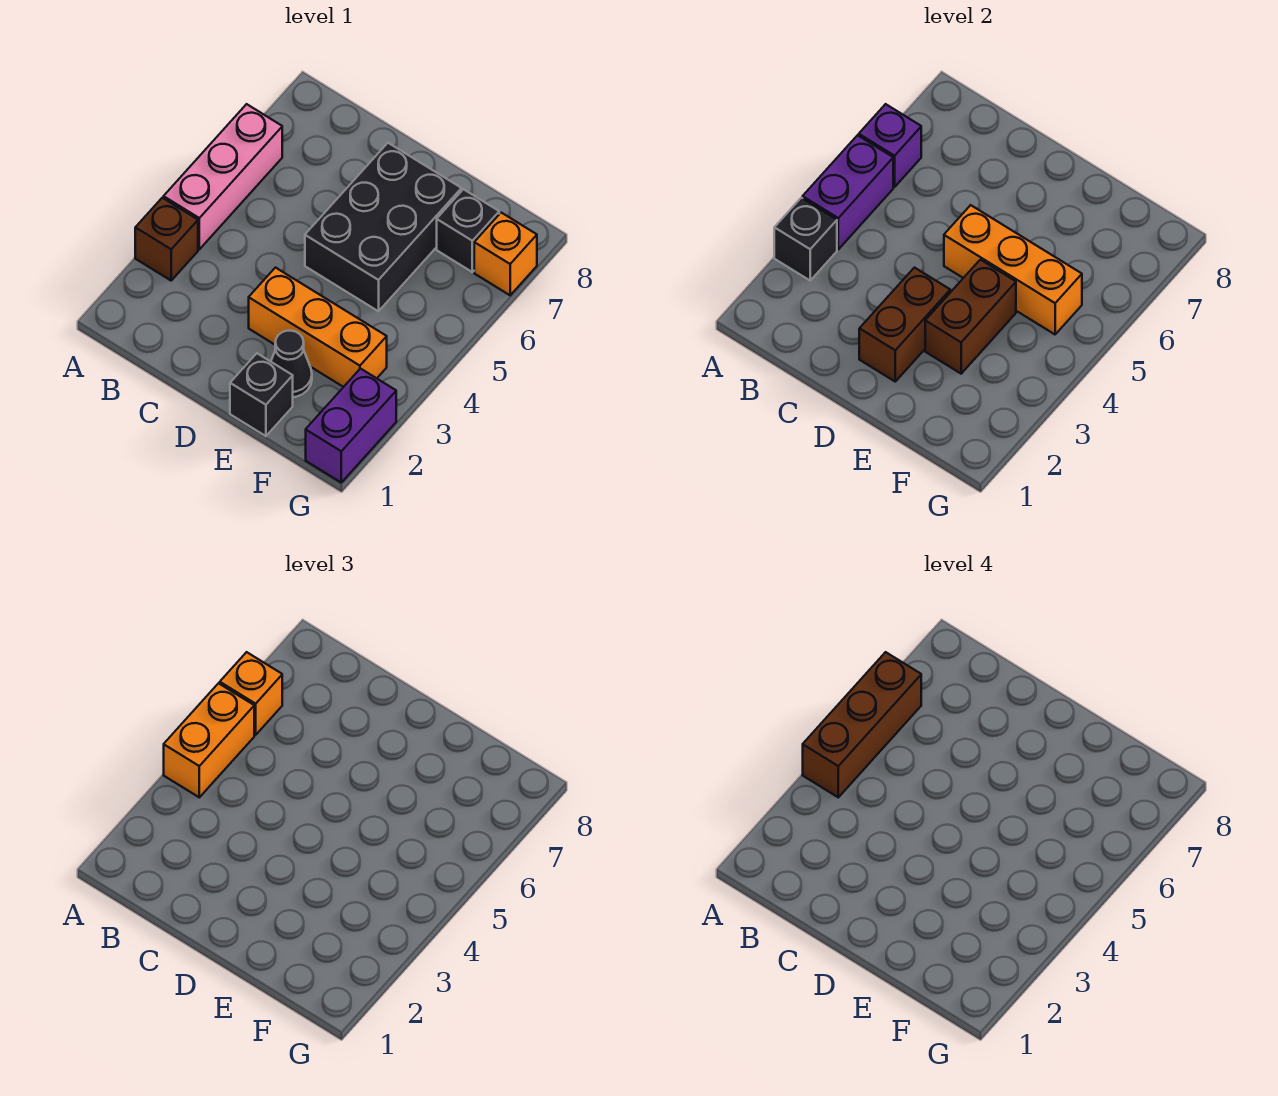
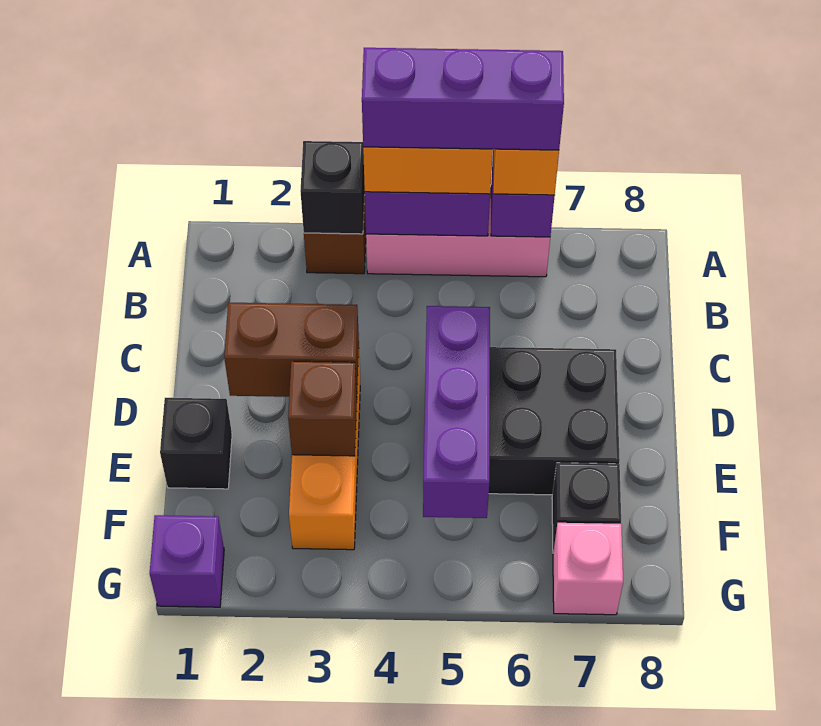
brown 1x3 brick [803,652,921,797] -> purple 1x3 brick [362,48,564,150]
orange 1x3 brick [944,205,1082,334] -> purple 1x3 brick [423,306,490,518]
black 1x1 cone [271,331,312,397] -> none
brown 1x2 brick [925,260,1016,374] -> brown 1x1 brick [288,361,357,456]
purple 1x2 brick [306,369,396,482] -> purple 1x1 brick [150,515,224,607]
orange 1x1 brick [474,213,537,295] -> pink 1x1 brick [553,523,623,615]

